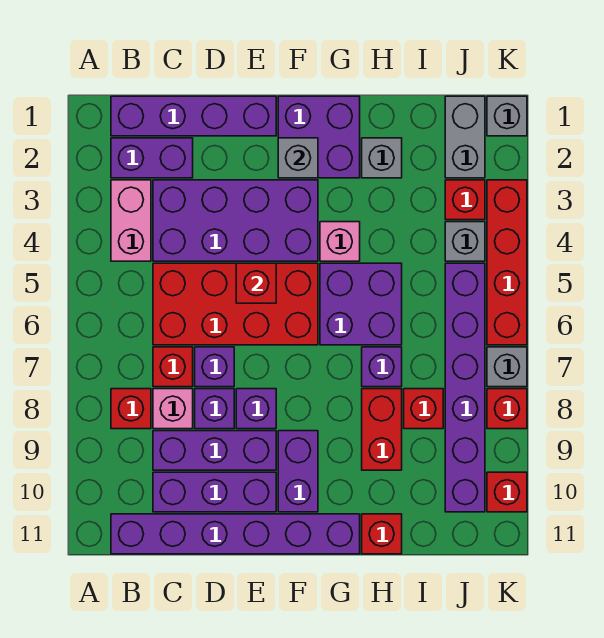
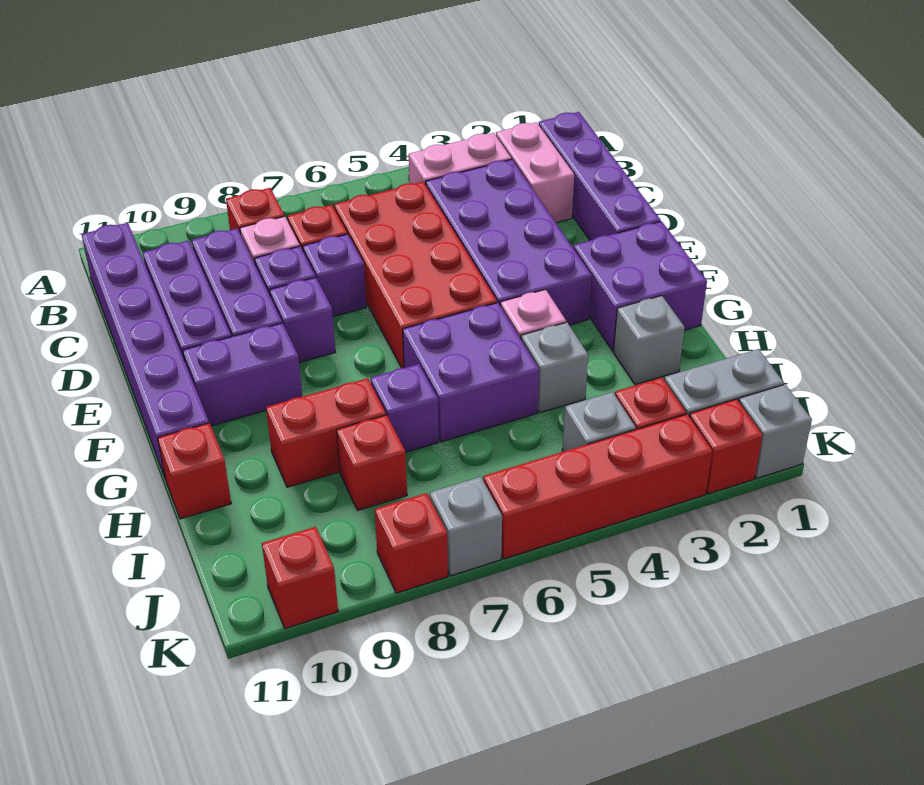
purple 1x2 brick [111,138,193,178] -> pink 1x2 brick [496,122,574,223]
red 1x1 brick [236,263,276,303] -> red 1x1 brick moved to [689,399,763,494]
grey 1x1 brick [278,138,318,178] -> grey 1x1 brick moved to [521,322,588,413]
purple 1x6 brick [445,263,485,512] -> none

